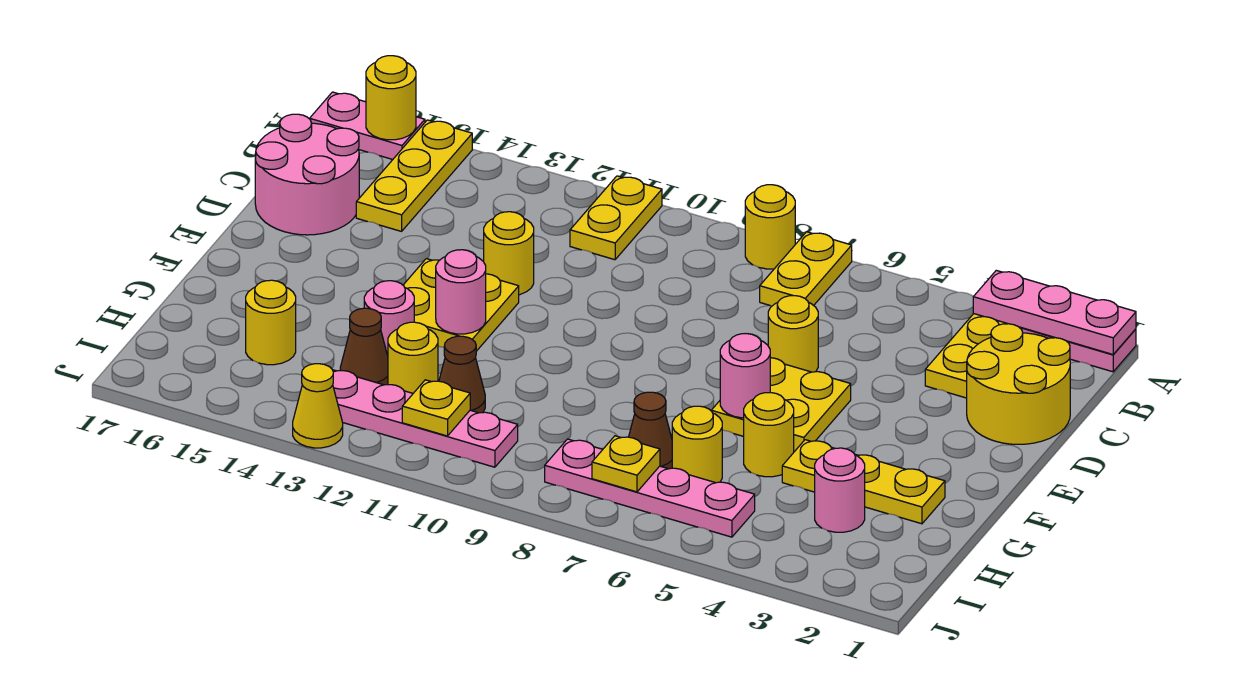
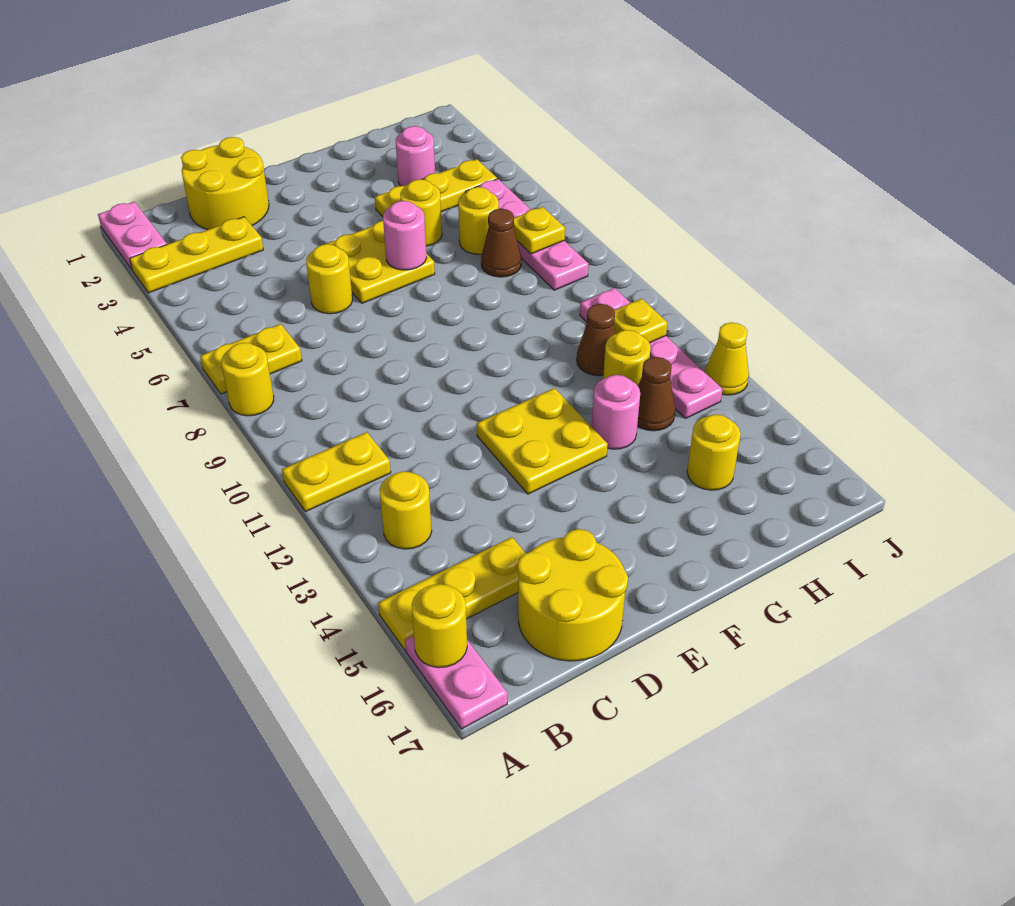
pink 1x3 plate [973,270,1136,354] -> none
pink 2x2 round brick [255,114,359,235] -> yellow 2x2 round brick [518,529,628,661]
yellow 1x1 round brick [484,212,534,295] -> yellow 1x1 round brick moved to [380,471,432,549]
pink 1x1 round brick [436,250,486,334] -> none
yellow 1x3 plate [782,440,945,524] -> yellow 1x3 plate turned to [375,159,497,217]

